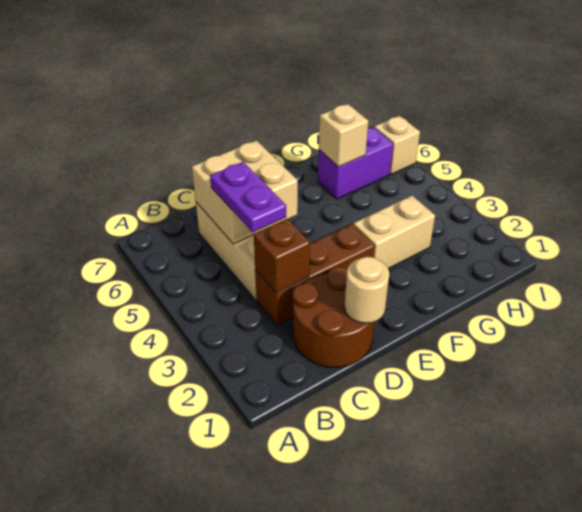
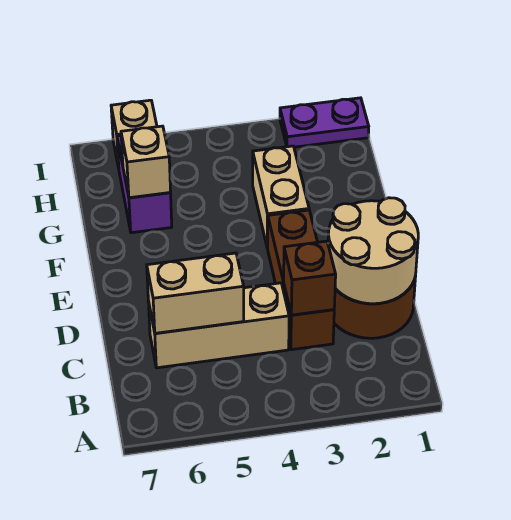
purple 1x2 plate [210,162,286,232] -> purple 1x2 plate moved to [280,98,369,147]
tan 2x2 brick [192,140,298,244] -> tan 1x2 brick [147,253,244,333]
tan 1x1 round brick [344,257,389,323] -> tan 2x2 round brick [328,198,418,304]

